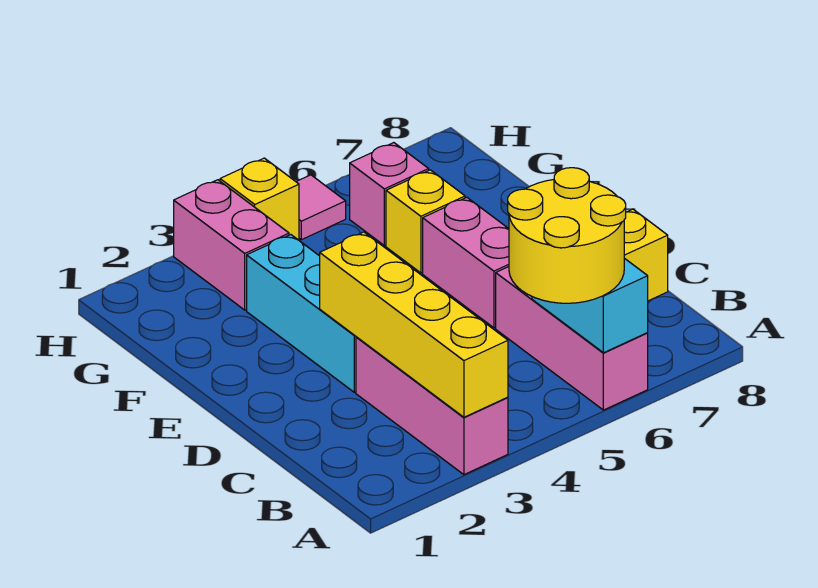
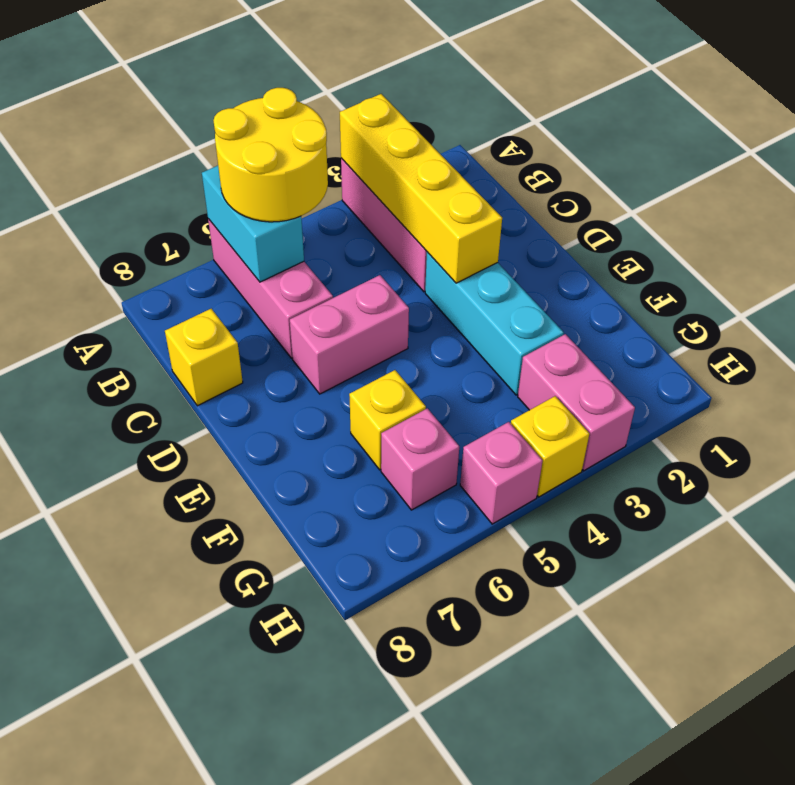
pink 1x2 brick [423,197,509,328] -> pink 1x2 brick turned to [290,275,409,394]
pink 1x1 tile [296,175,346,240] -> pink 1x1 brick [460,422,543,524]

